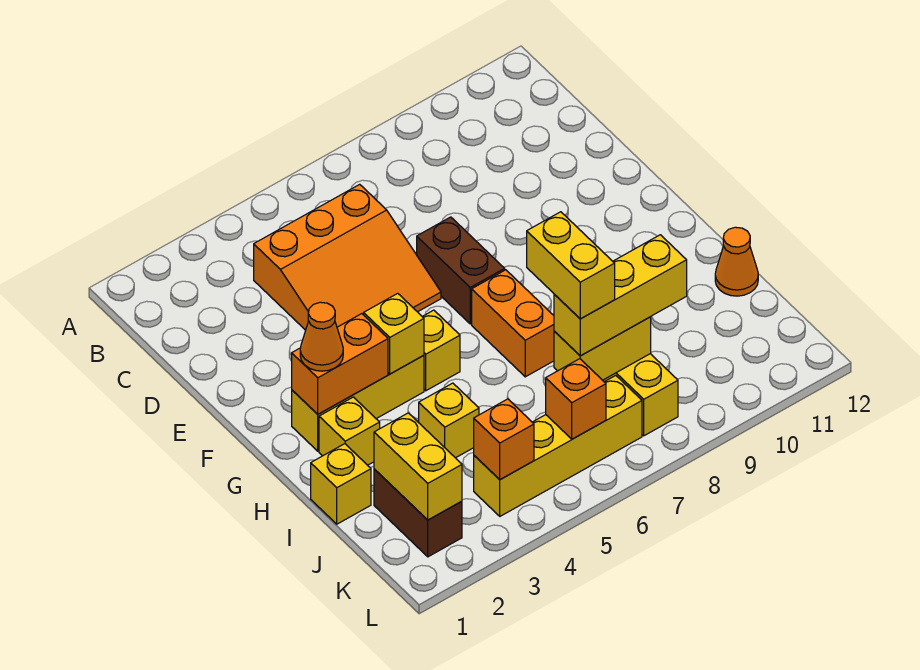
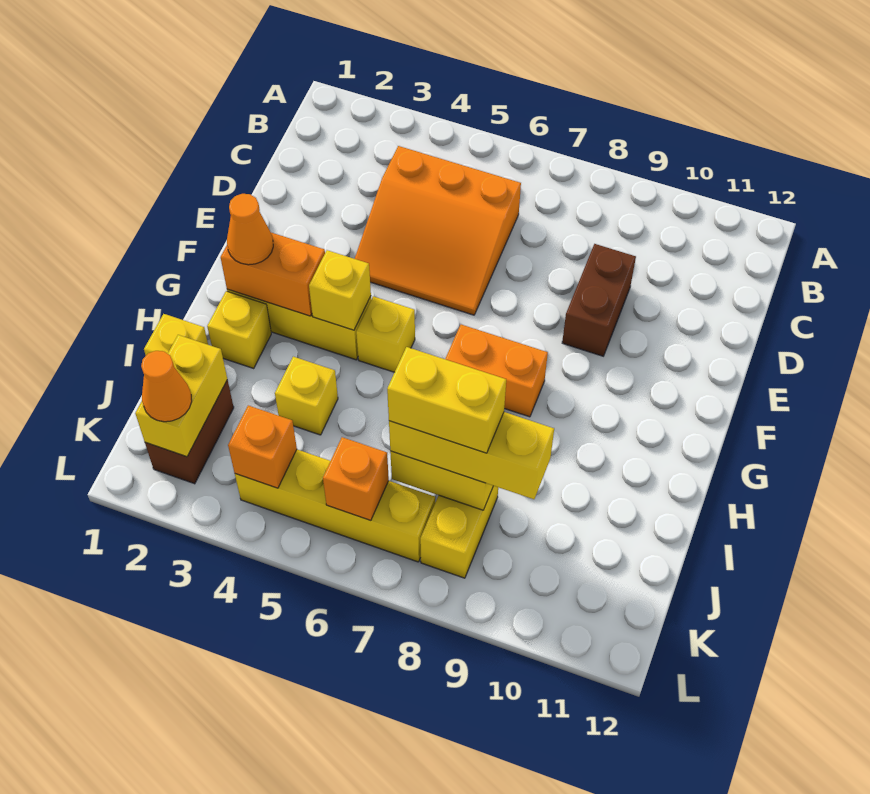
brown 1x2 brick [417,217,505,324] -> brown 1x2 brick moved to [562,244,636,356]
orange 1x2 brick [472,270,554,377] -> orange 1x2 brick turned to [445,325,548,417]
yellow 1x2 brick [527,212,615,319] -> yellow 1x2 brick turned to [387,347,506,453]
orange 1x1 cone [715,227,758,296] -> orange 1x1 cone moved to [141,351,192,422]

